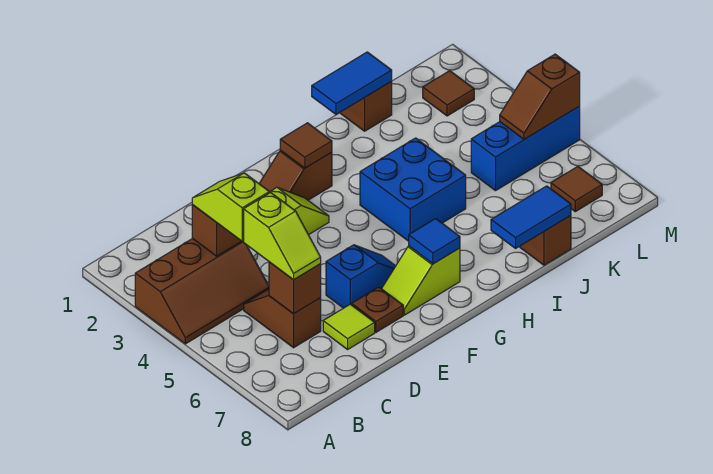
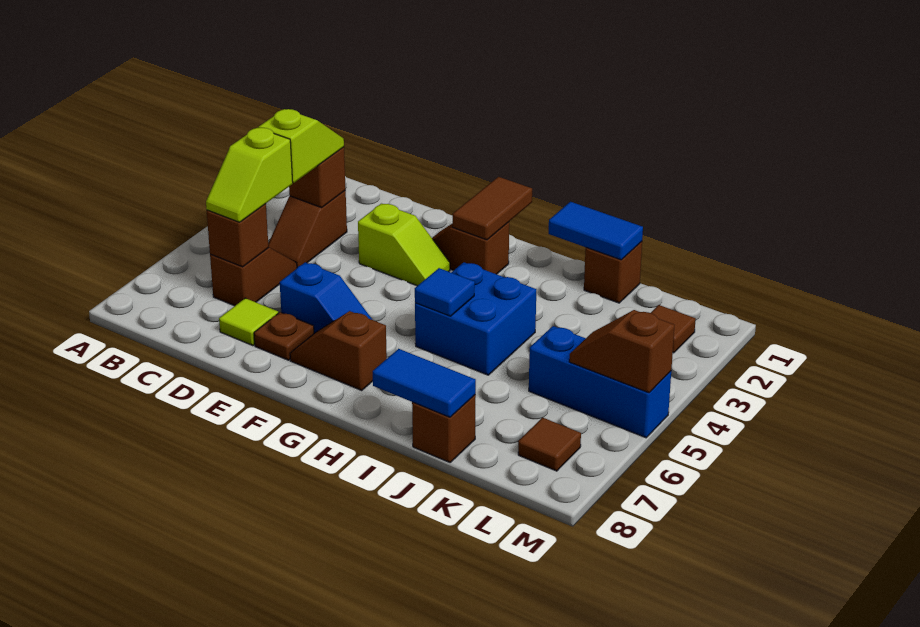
brown 2x3 slope [135,238,269,344] -> brown 1x2 slope [268,191,347,267]
lime 1x2 slope [382,246,460,315] -> brown 1x2 slope [290,311,387,390]
brown 1x1 tile [280,123,332,168] -> brown 1x2 tile [453,177,532,240]
blue 1x1 tile [409,219,460,264] -> blue 1x1 tile moved to [415,268,475,316]

